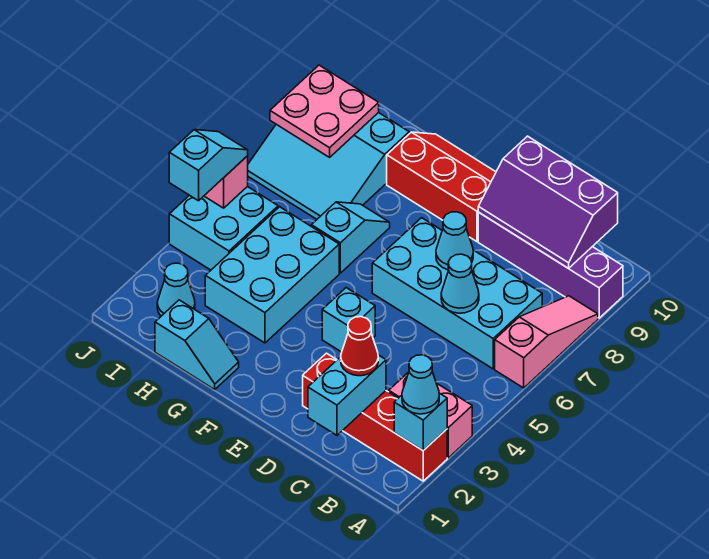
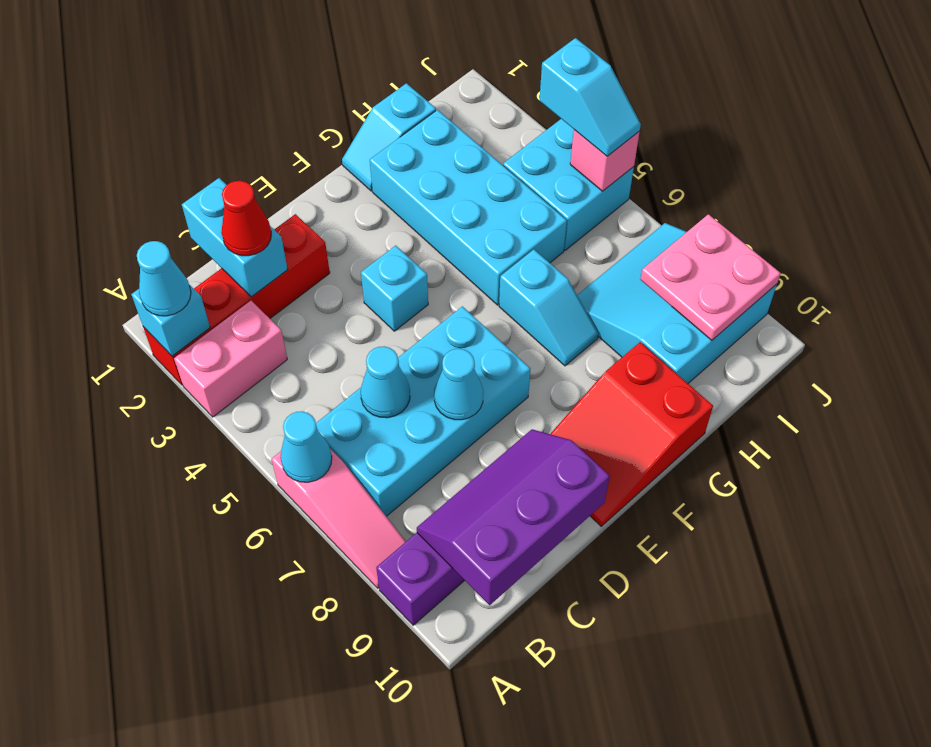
red 2x3 slope [387,132,496,242] -> red 2x3 slope turned to [551,342,713,526]
cyan 2x3 brick [205,207,339,343] -> cyan 2x4 brick [370,110,567,305]
cyan 1x1 cone [157,263,195,316] -> cyan 1x1 cone moved to [280,411,332,482]

